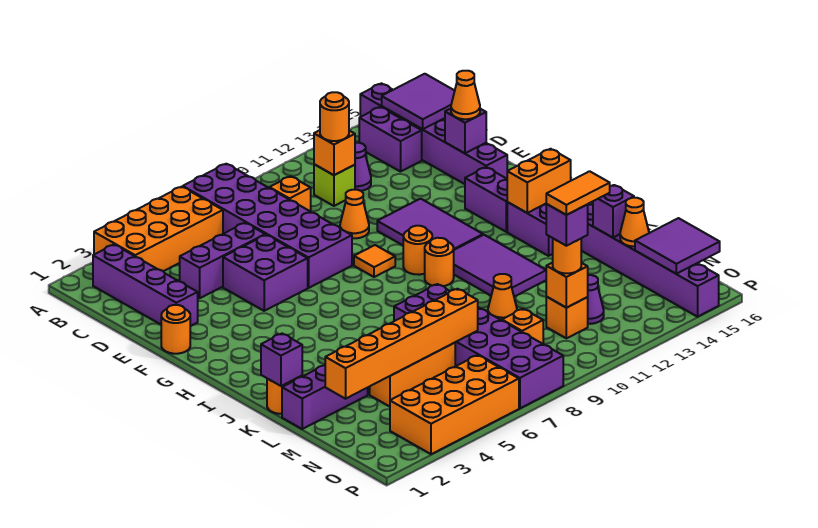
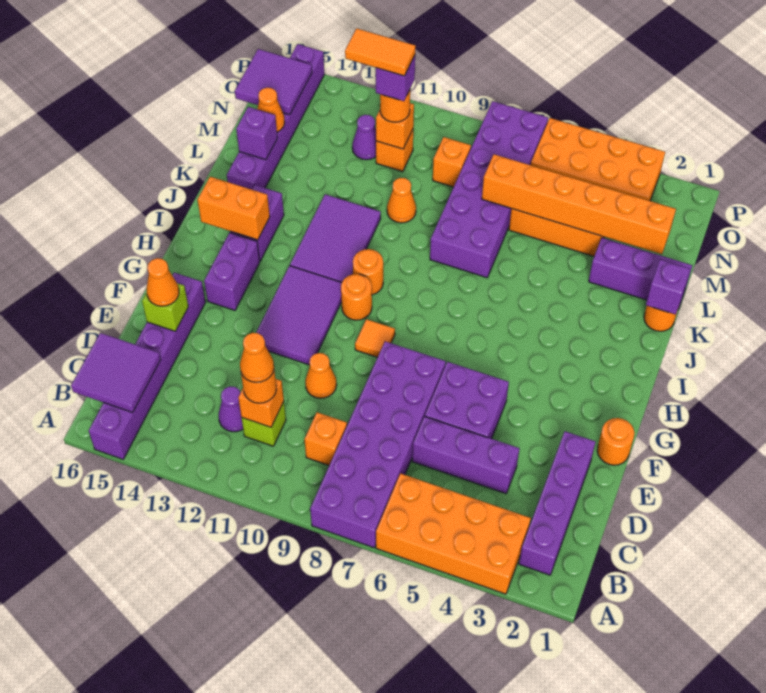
purple 1x2 brick [359,107,422,172] -> none
none -> orange 1x1 cone [240,333,274,382]
purple 1x1 brick [445,109,486,153] -> lime 1x1 brick [142,283,188,331]

